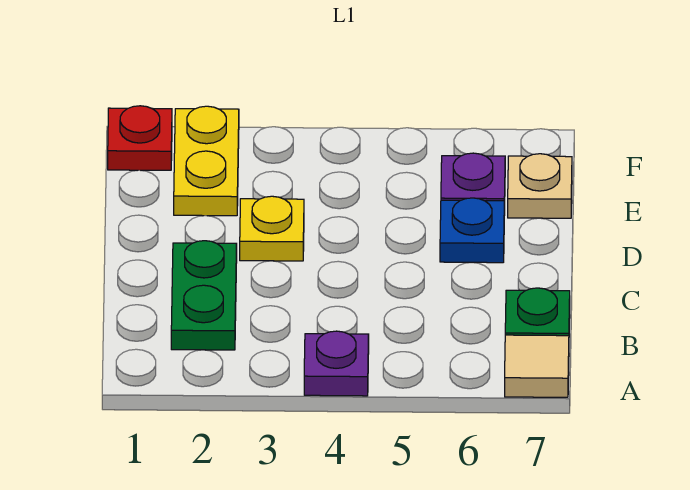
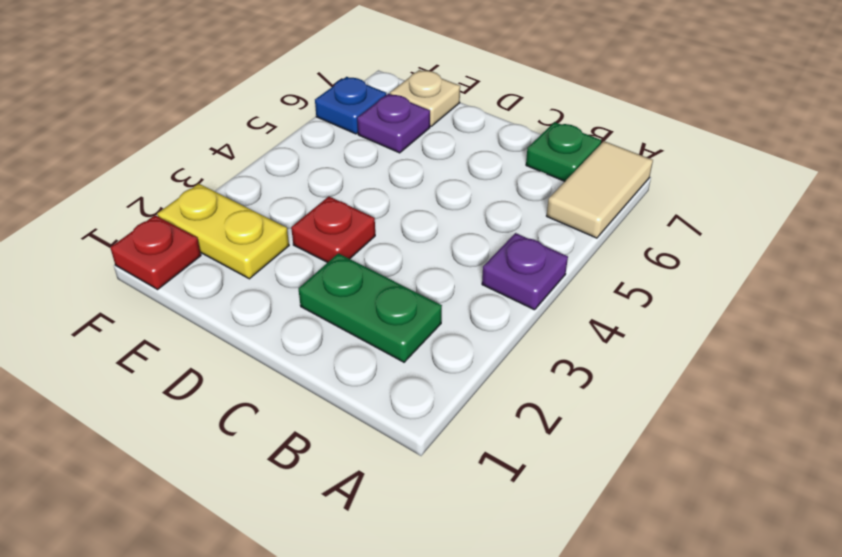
tan 1x1 tile [505,335,569,397] -> tan 1x2 tile [547,141,653,238]
yellow 1x1 plate [240,196,304,261] -> red 1x1 plate [291,197,375,263]
blue 1x1 plate [440,198,504,263] -> blue 1x1 plate moved to [315,77,386,134]

